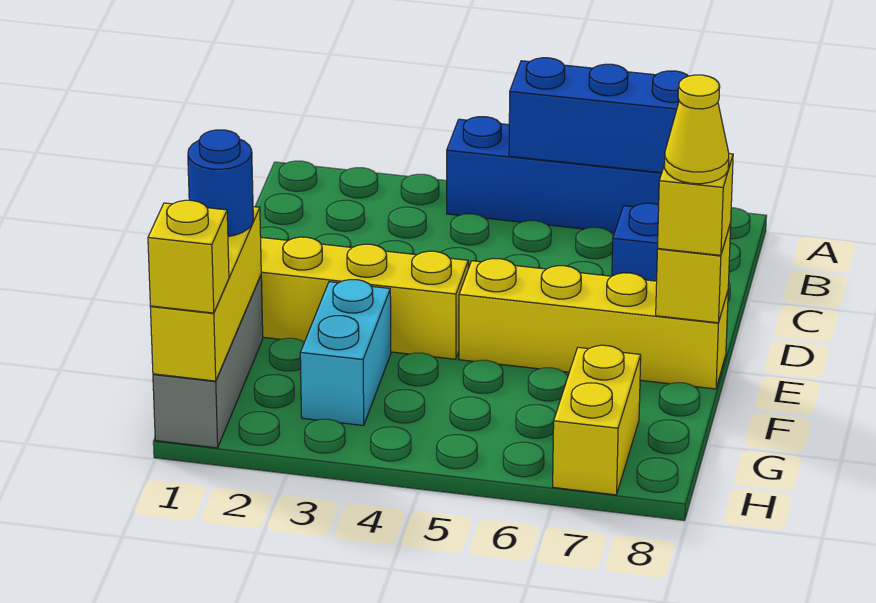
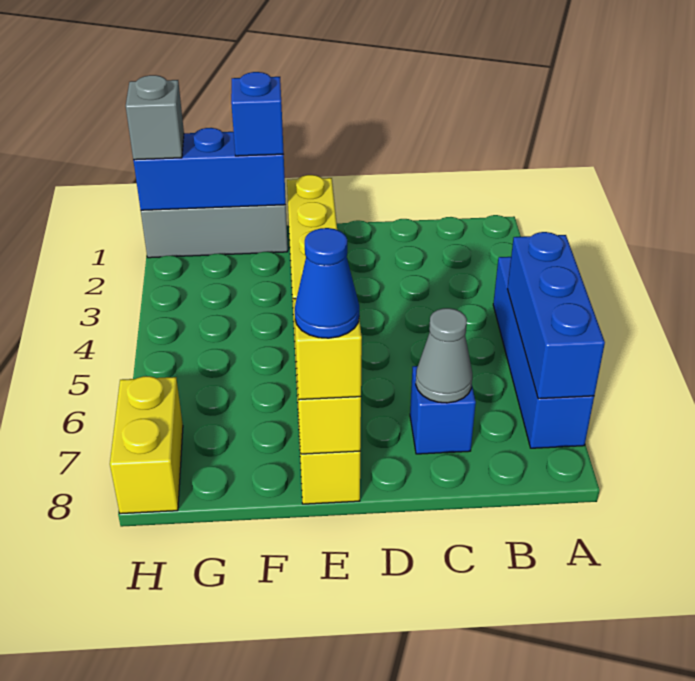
none -> grey 1x1 cone [416,308,472,403]
yellow 1x1 cone [665,75,729,184] -> blue 1x1 cone [295,228,359,338]
yellow 1x3 brick [150,207,261,381] -> blue 1x3 brick [133,128,286,210]
blue 1x1 round brick [188,130,253,236] -> blue 1x1 brick [231,72,284,156]
cyan 1x2 brick [300,280,391,425] -> none
yellow 1x2 brick [553,345,641,495] -> yellow 1x2 brick turned to [110,376,183,514]
yellow 1x1 brick [148,200,229,313] -> grey 1x1 brick [126,75,184,160]

